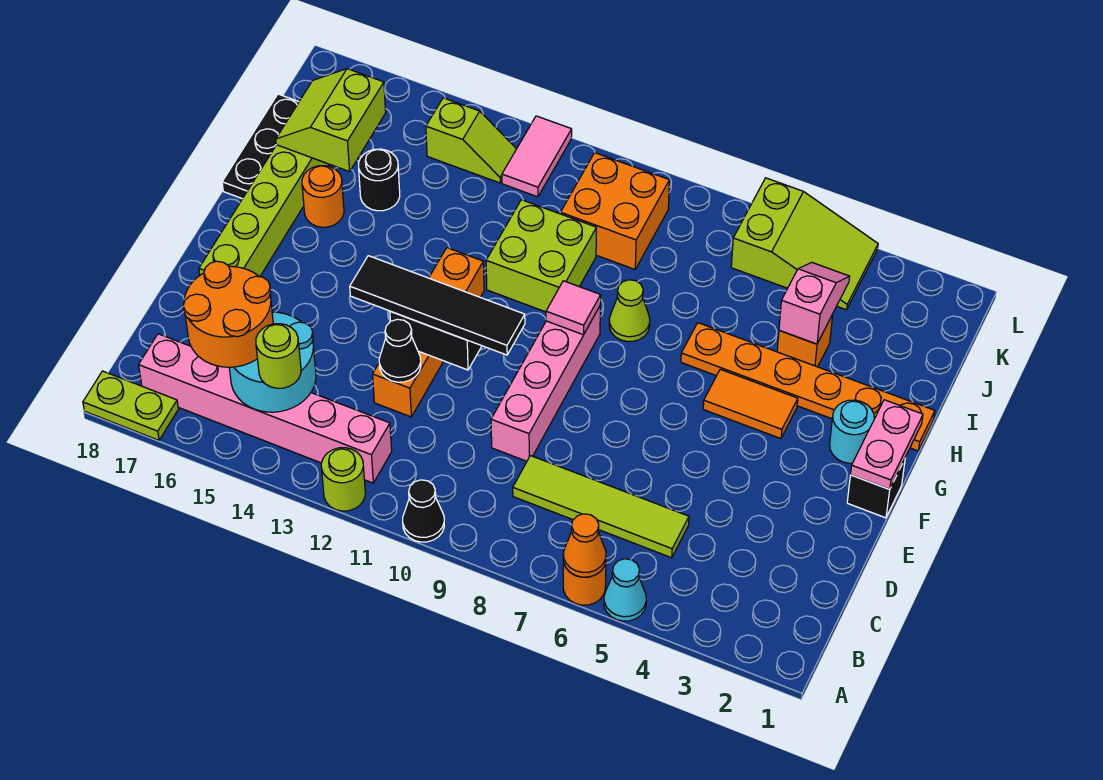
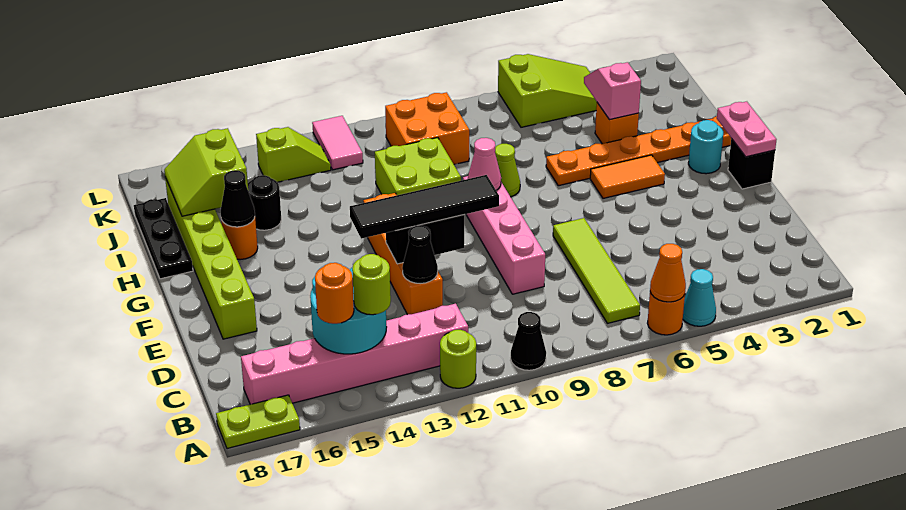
orange 2x2 round brick [183,261,273,367] -> orange 1x1 round brick [315,263,354,324]
lime 1x4 tile [513,456,689,558] -> lime 1x4 tile turned to [553,218,640,323]
pink 1x1 tile [546,281,601,335] -> pink 1x1 cone [468,138,501,190]
none -> black 1x1 cone [221,170,255,227]

